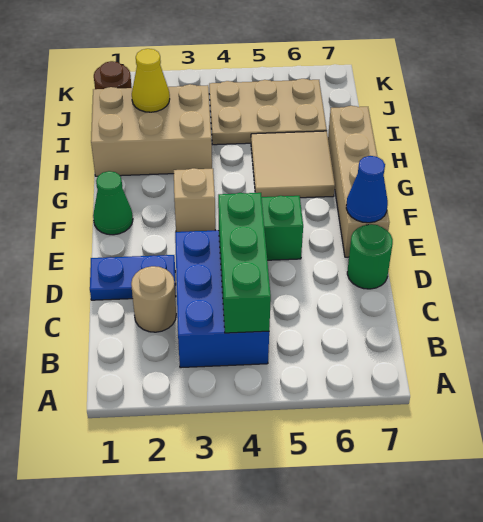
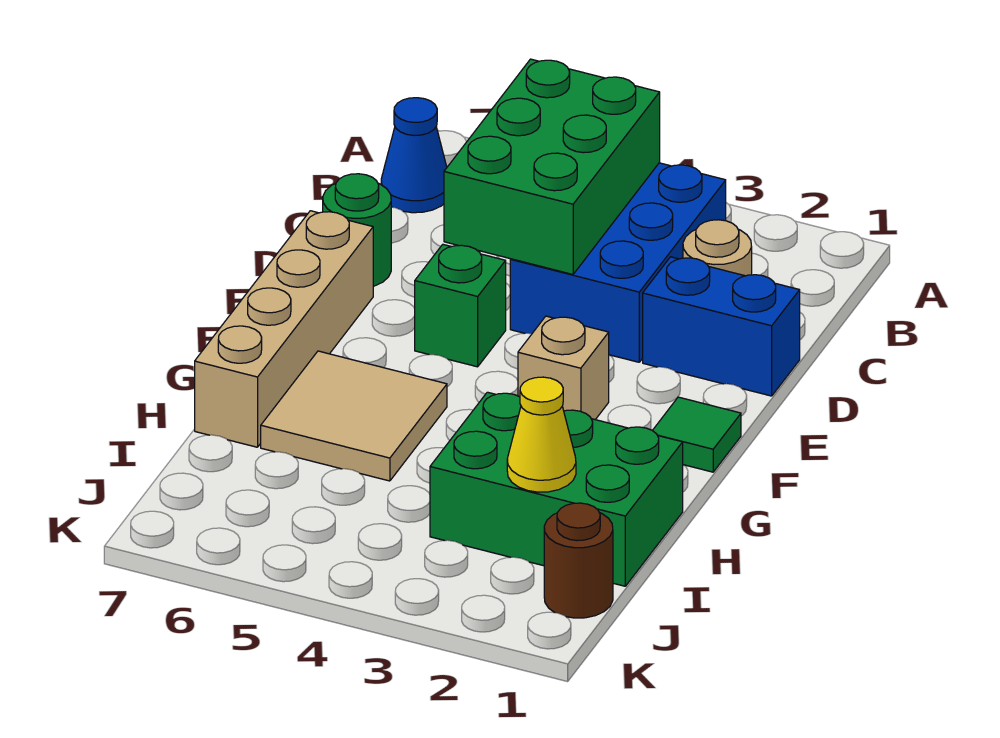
green 1x3 brick [218,193,271,333] -> green 2x3 brick [444,59,660,274]
blue 1x2 plate [90,255,176,300] -> blue 1x2 brick [643,257,800,396]
blue 1x1 cone [346,156,388,223] -> blue 1x1 cone moved to [381,98,447,213]
green 1x1 cone [93,171,133,235] -> green 1x1 tile [652,397,741,472]
tan 2x3 brick [91,84,212,176] -> green 2x3 brick [430,392,683,586]
tan 2x3 plate [209,79,327,145] -> none

